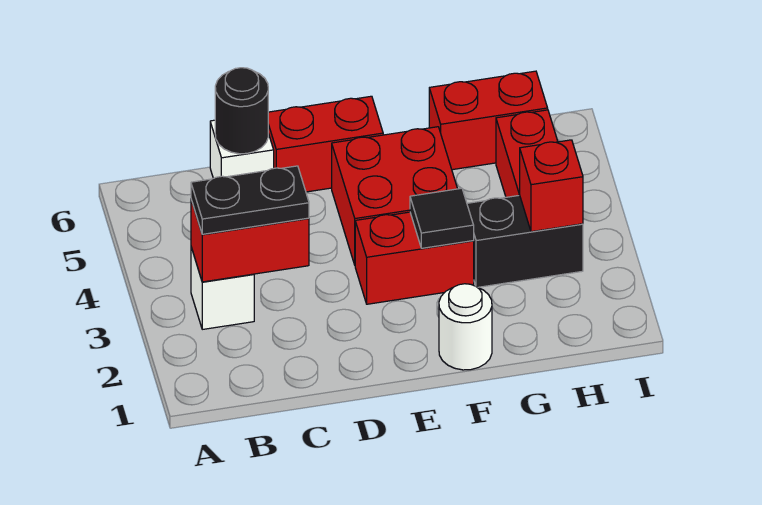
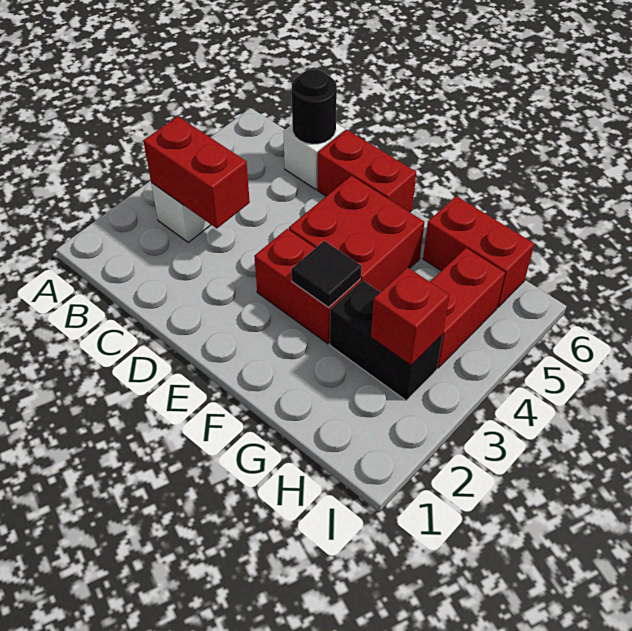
black 1x2 plate [191,166,309,234] -> none
white 1x1 round brick [439,284,492,370] -> none

